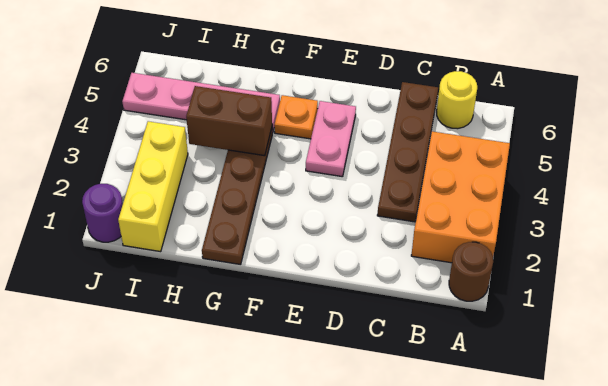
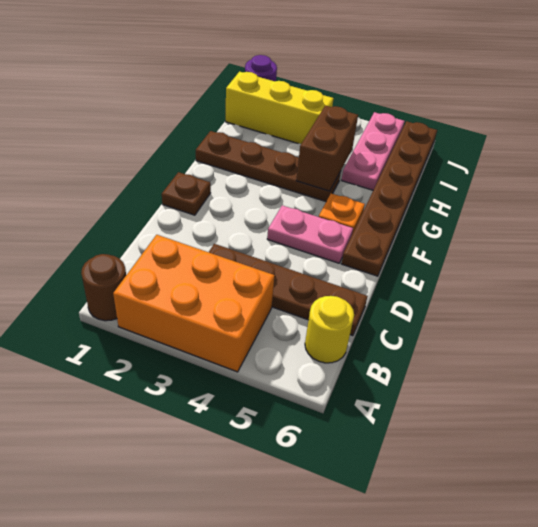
none -> brown 1x1 plate [162,172,211,215]
none -> brown 1x6 plate [341,121,437,276]
pink 1x4 plate [122,73,280,133] -> pink 1x3 plate [342,112,404,190]

